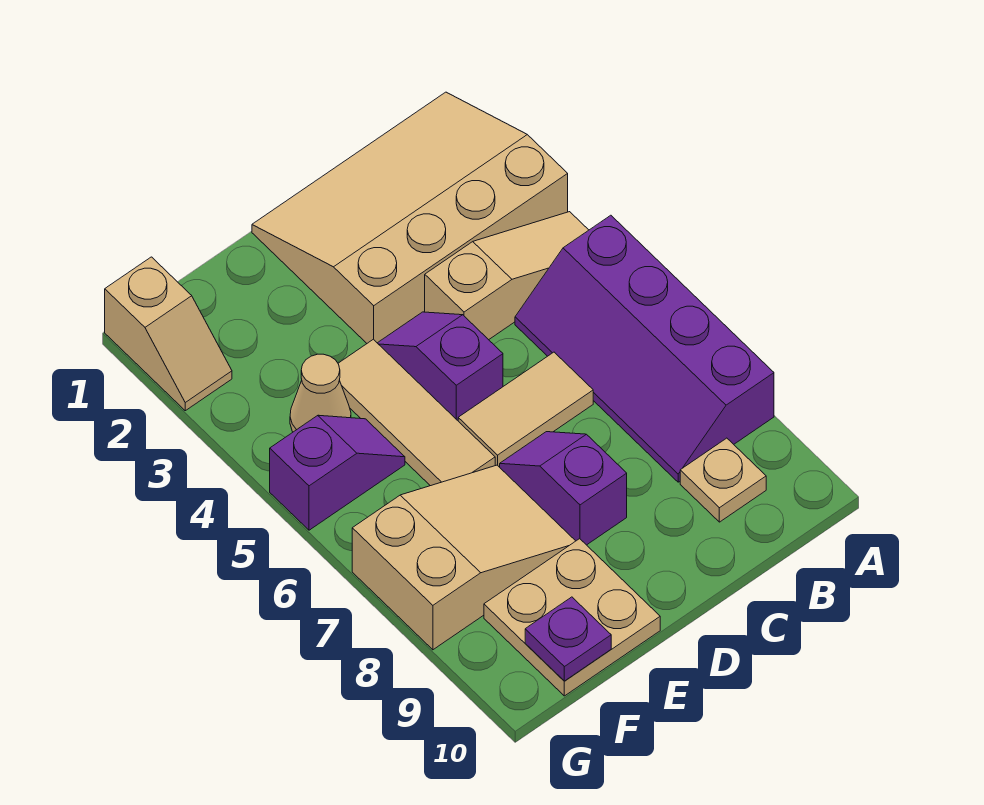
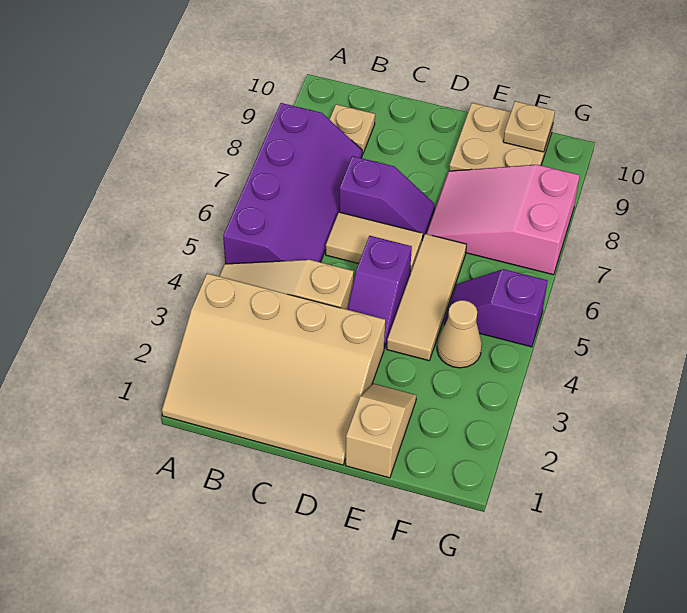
purple 1x2 slope [500,432,627,545] -> purple 1x2 slope turned to [339,156,435,240]
tan 2x3 slope [352,465,575,650] -> pink 2x3 slope [426,165,580,275]
purple 1x1 plate [525,597,611,681] -> tan 1x1 plate [503,101,555,152]
tan 1x2 slope [105,257,232,411] -> tan 1x2 slope moved to [345,384,416,478]

